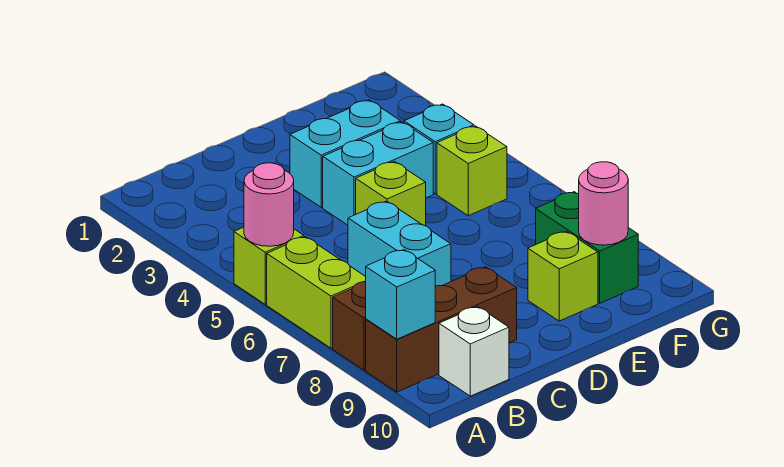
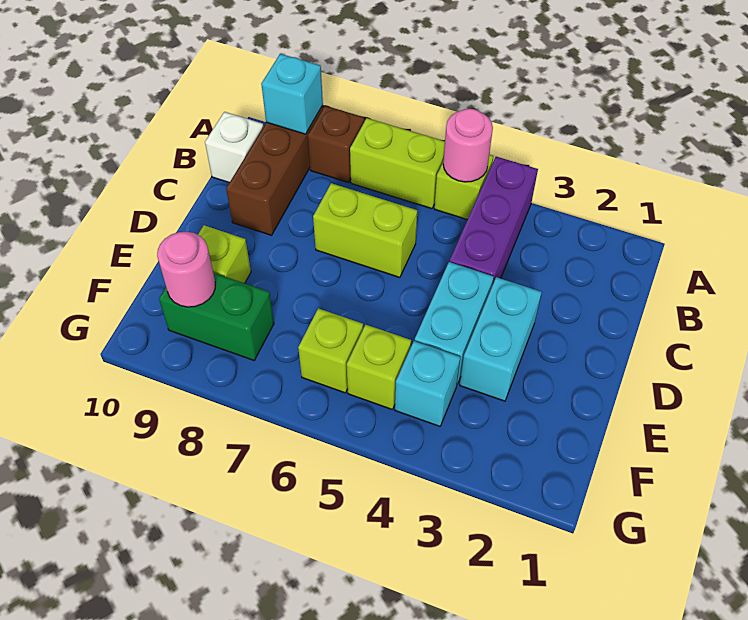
none -> purple 1x3 brick [449,157,538,285]
cyan 1x2 brick [348,201,451,286] -> lime 1x2 brick [313,183,417,278]
lime 1x1 brick [356,161,426,226] -> lime 1x1 brick moved to [298,308,363,393]

